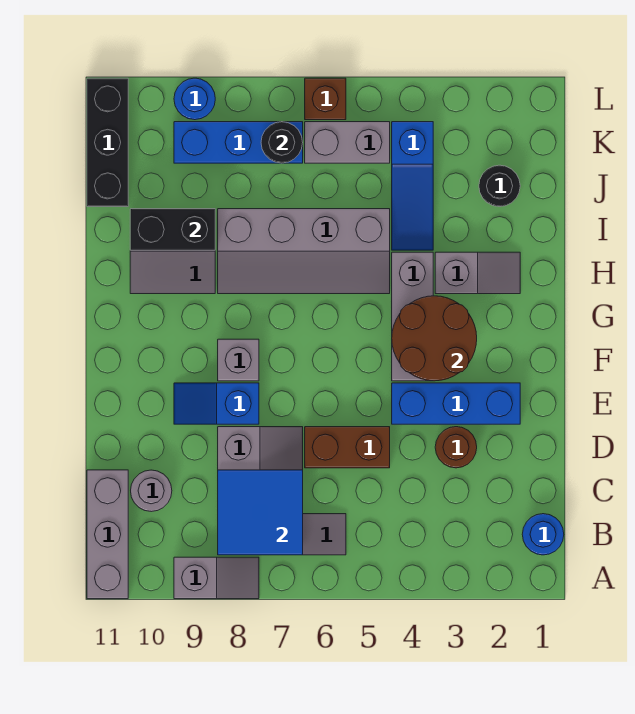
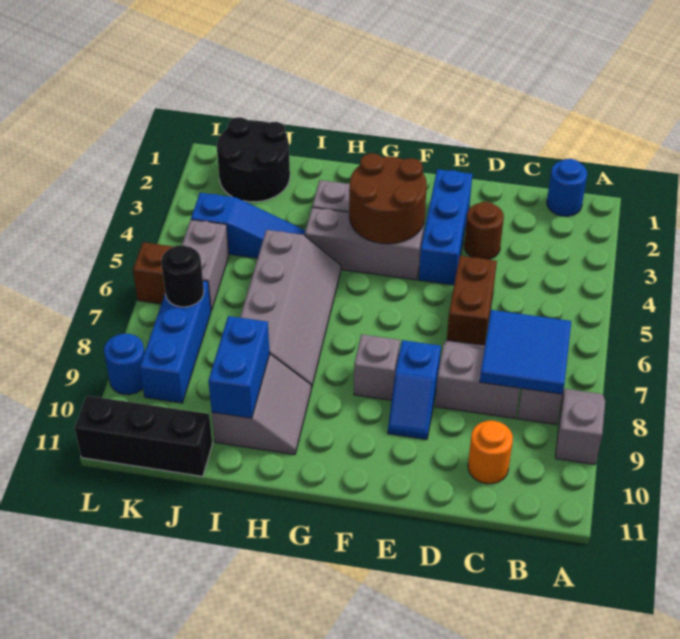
grey 1x3 brick [87,470,128,599] -> none
grey 1x1 round brick [131,470,172,512] -> orange 1x1 round brick [468,421,513,484]
black 1x2 brick [130,209,215,250] -> blue 1x2 brick [208,316,270,418]
black 1x1 round brick [479,165,520,207] -> black 2x2 round brick [217,117,290,202]

